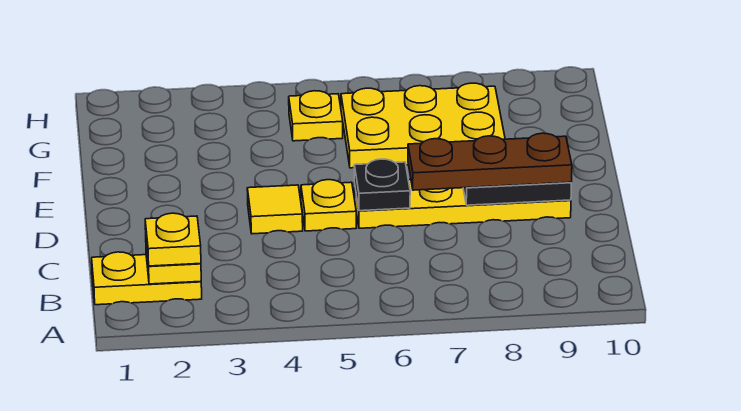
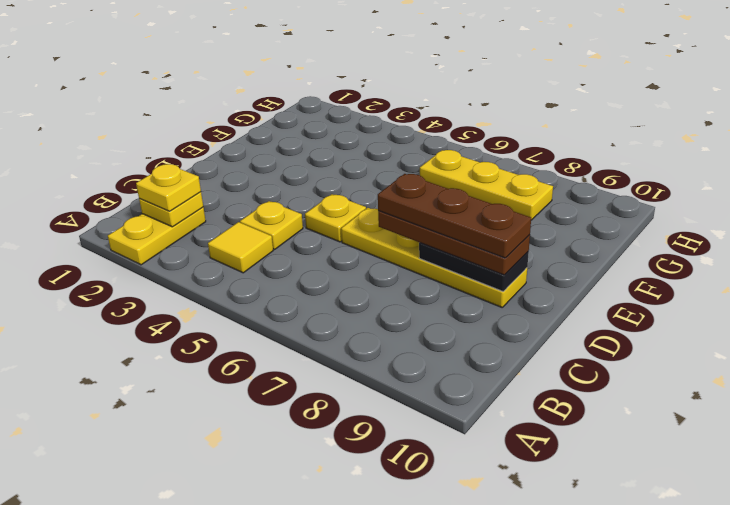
yellow 1x2 plate [92,252,202,305] -> yellow 1x2 plate turned to [108,207,206,265]
yellow 1x1 tile [247,185,303,234] -> yellow 1x1 tile moved to [208,222,273,273]
black 1x1 plate [354,159,410,211] -> none
none -> brown 1x3 plate [378,174,531,258]
yellow 2x3 plate [341,83,505,168] -> yellow 1x3 plate [420,150,553,220]
yellow 1x1 plate [289,91,343,141] -> yellow 1x1 plate moved to [240,201,303,249]

